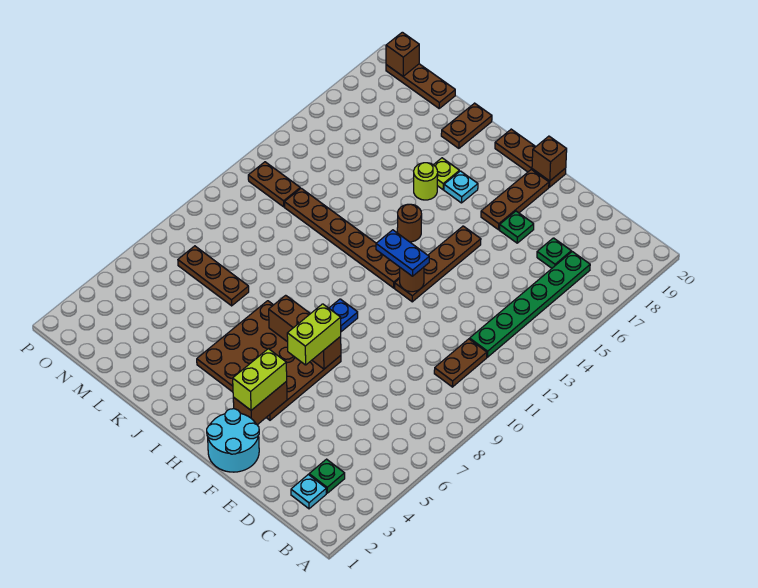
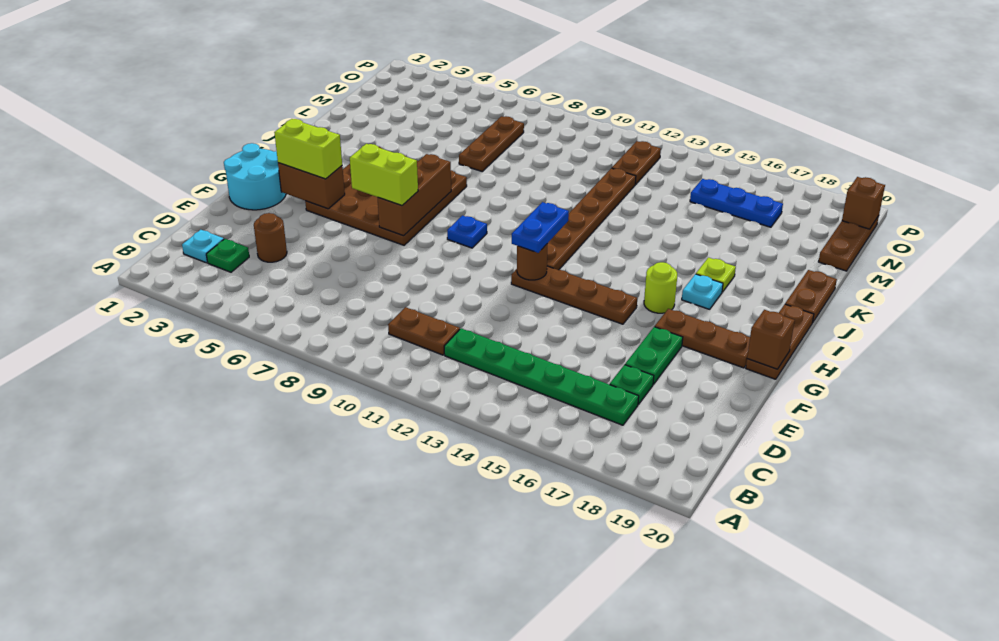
green 1x1 plate [500,211,534,243] -> green 1x2 plate [625,327,683,384]
brown 1x1 round brick [397,204,422,242] -> brown 1x1 round brick moved to [254,213,287,262]
lime 1x1 round brick [414,163,438,200] -> lime 1x1 round brick moved to [644,262,677,313]
brown 1x2 plate [441,103,492,148] -> brown 1x2 plate turned to [785,270,837,323]
none -> blue 1x3 plate [690,179,783,227]

